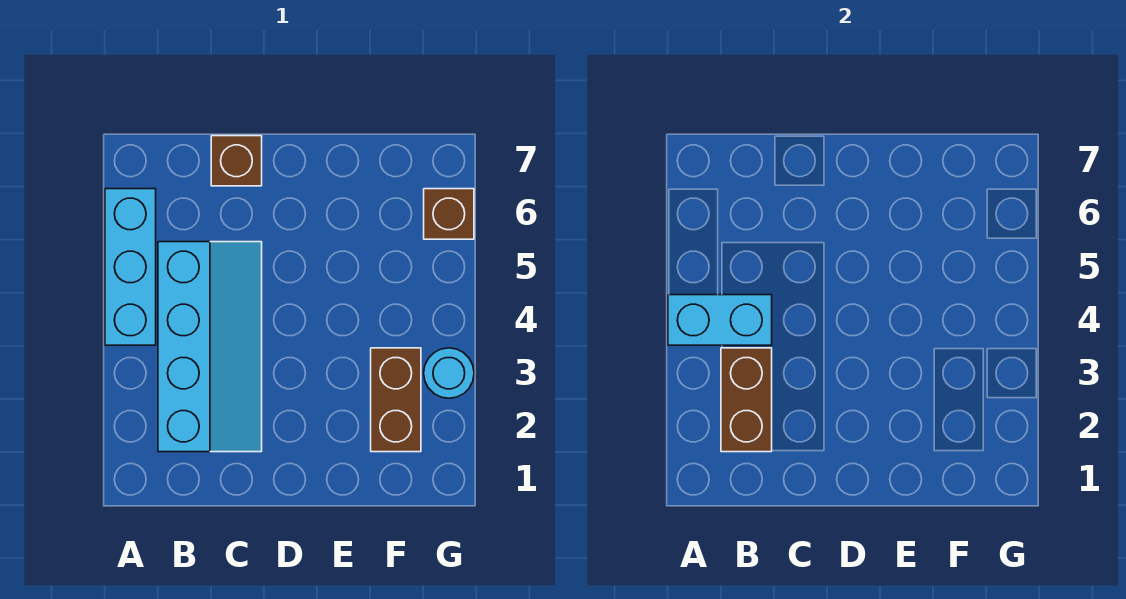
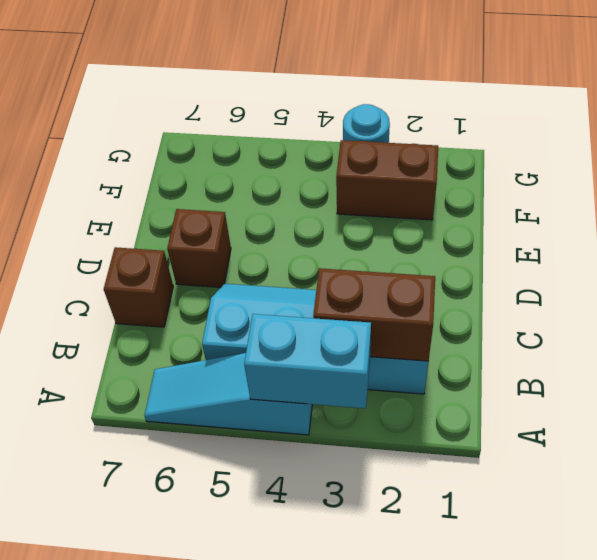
cyan 1x3 brick [105,189,156,345] -> cyan 1x3 slope [144,353,312,435]
cyan 1x2 brick [668,295,772,345] -> cyan 1x2 brick turned to [244,314,371,409]
brown 1x1 brick [424,189,474,239] -> brown 1x1 brick moved to [167,209,231,287]

